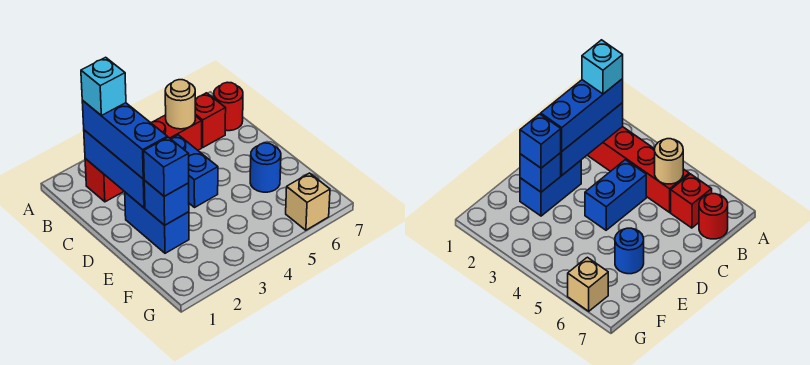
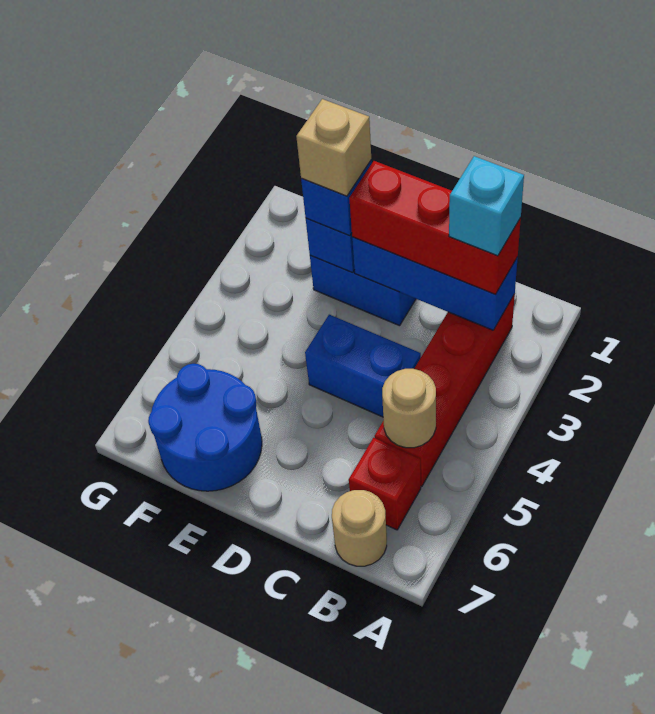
blue 1x3 brick [82,101,167,179] -> red 1x3 brick [349,161,521,295]
red 1x1 round brick [214,82,243,131] -> tan 1x1 round brick [332,490,387,566]
blue 1x1 round brick [250,143,281,192] -> blue 2x2 round brick [148,364,262,491]
tan 1x1 brick [286,173,330,230] -> tan 1x1 brick moved to [296,99,371,196]

